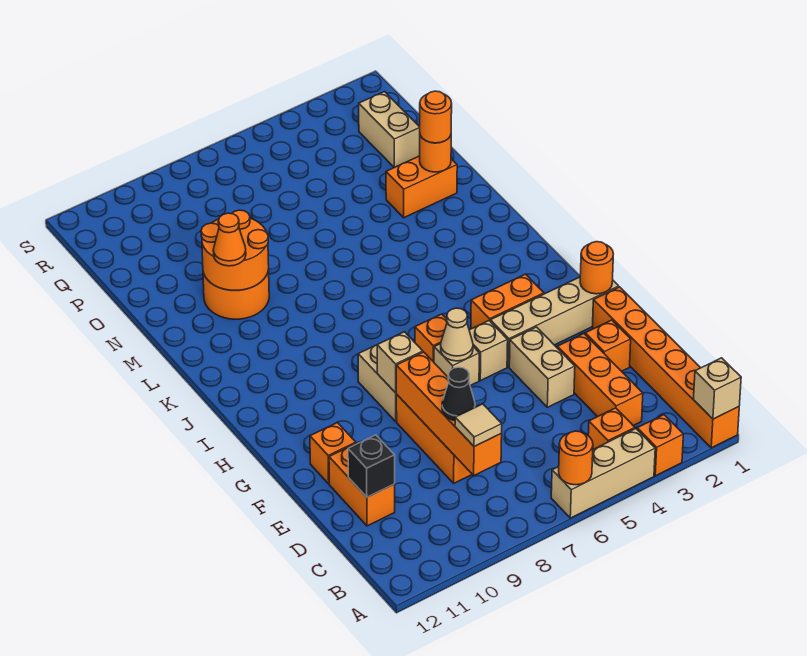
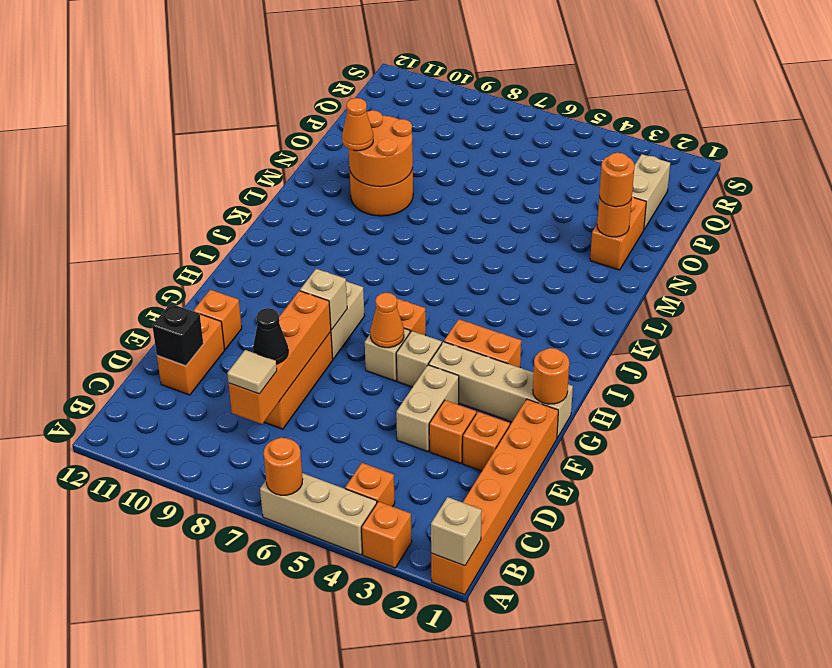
orange 1x3 brick [557,333,643,426] -> orange 1x1 brick [429,400,476,464]
tan 1x1 cone [441,308,473,361] -> orange 1x1 cone [370,293,404,348]
orange 1x2 brick [386,156,457,218] -> orange 1x2 brick turned to [590,197,646,270]

